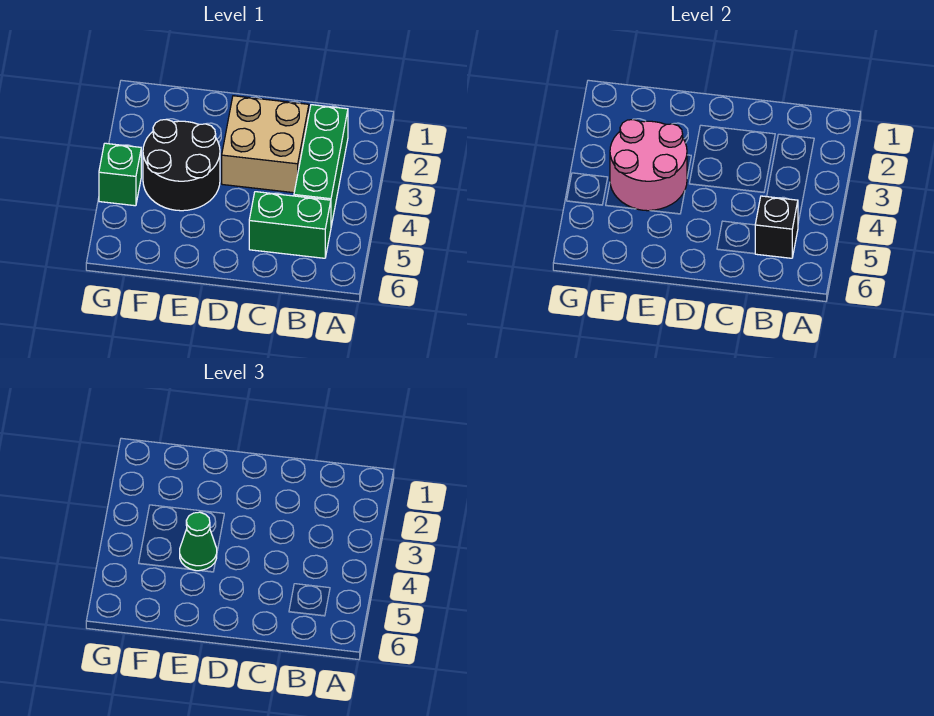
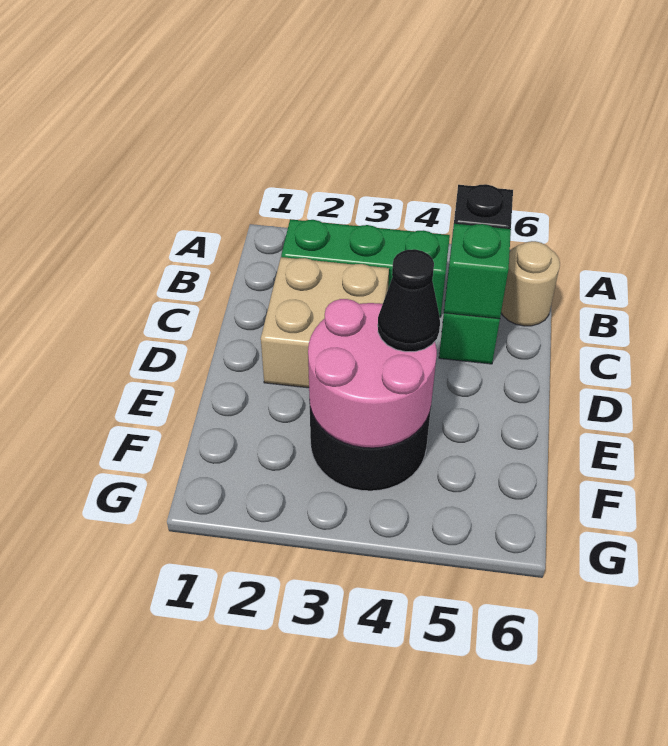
none -> tan 1x1 round brick [501,241,560,326]
green 1x1 cone [180,512,217,571] -> black 1x1 cone [378,249,440,352]
green 1x1 brick [99,143,141,206] -> green 1x1 brick moved to [444,224,511,319]

